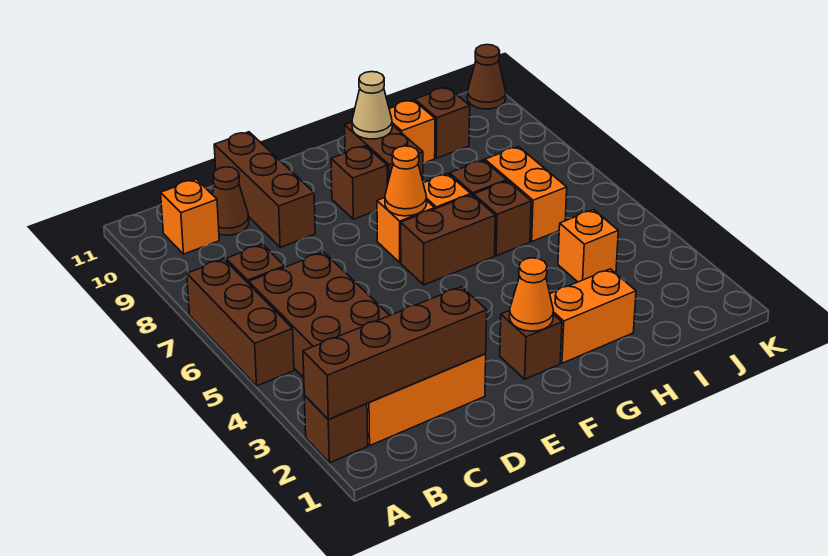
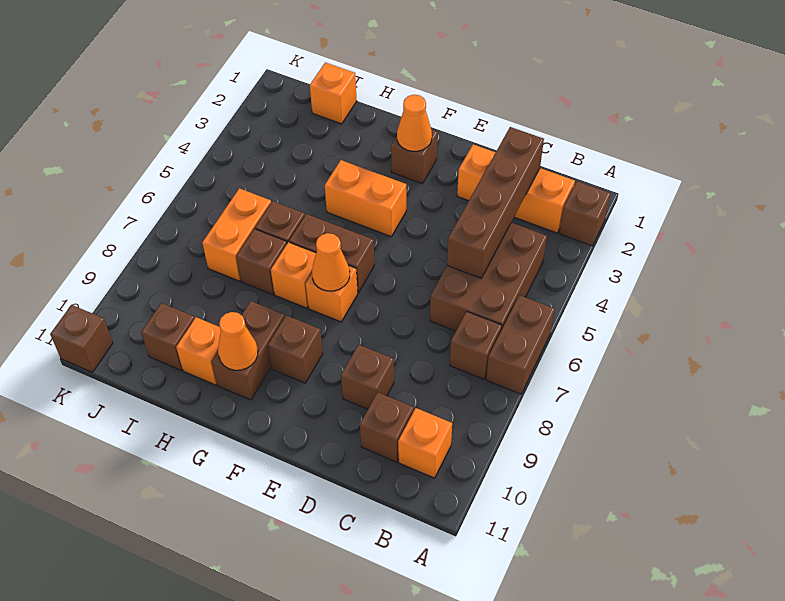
brown 1x4 brick [303,287,487,419] -> brown 1x4 brick turned to [447,127,544,278]
brown 1x3 brick [187,259,294,386] -> brown 1x2 brick [486,295,555,394]
brown 1x1 cone [212,167,249,235] -> brown 1x1 brick [360,392,414,462]
brown 1x3 brick [214,132,315,247] -> brown 1x1 brick [341,345,394,409]
orange 1x2 brick [550,269,636,363] -> orange 1x2 brick moved to [325,160,406,236]
tan 1x1 cone [352,72,392,139] -> orange 1x1 cone [218,312,258,370]
orange 1x1 brick [558,210,618,282] -> orange 1x1 brick moved to [310,63,357,124]
brown 1x1 cone [467,45,506,109] -> brown 1x1 brick [50,305,113,372]

